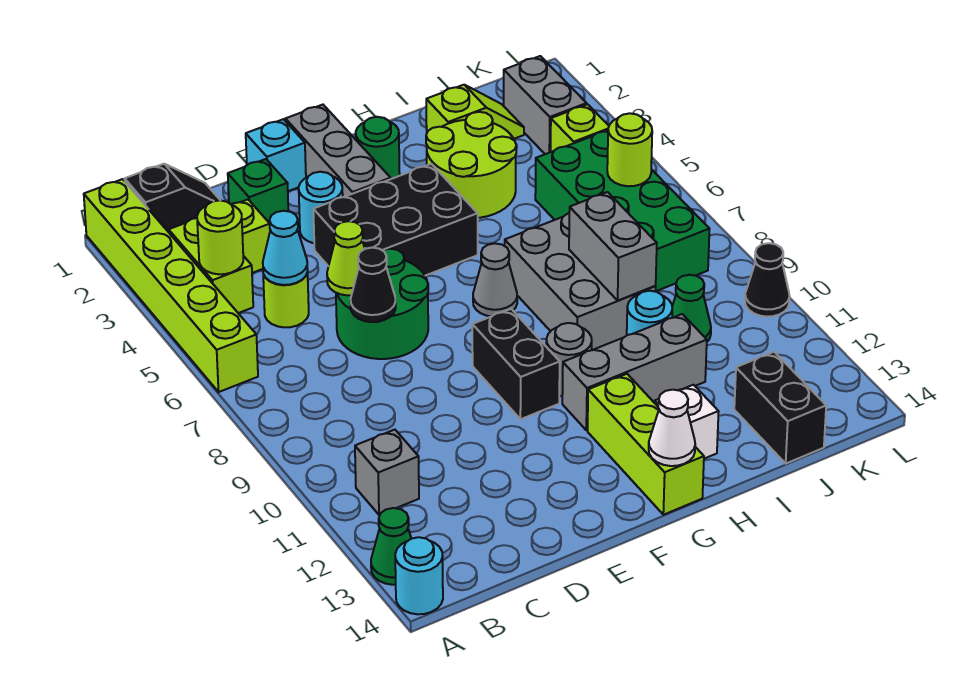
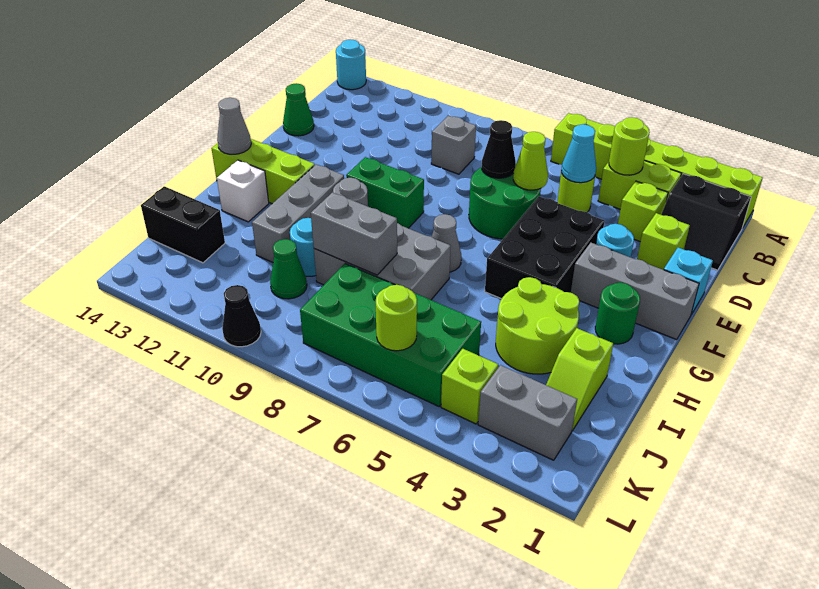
green 1x1 cone [371,508,411,585] -> green 1x1 cone moved to [283,83,314,136]
black 1x2 slope [125,164,220,232] -> black 2x2 slope [661,174,751,270]
grey 1x1 brick [355,430,419,515] -> grey 1x1 brick moved to [431,116,476,174]
green 1x1 brick [228,159,288,222] -> lime 1x1 brick [637,213,690,270]
black 1x2 brick [472,309,560,419] -> green 1x2 brick [346,157,424,228]
white 1x1 cone [649,390,695,466] -> grey 1x1 cone [217,98,251,154]

